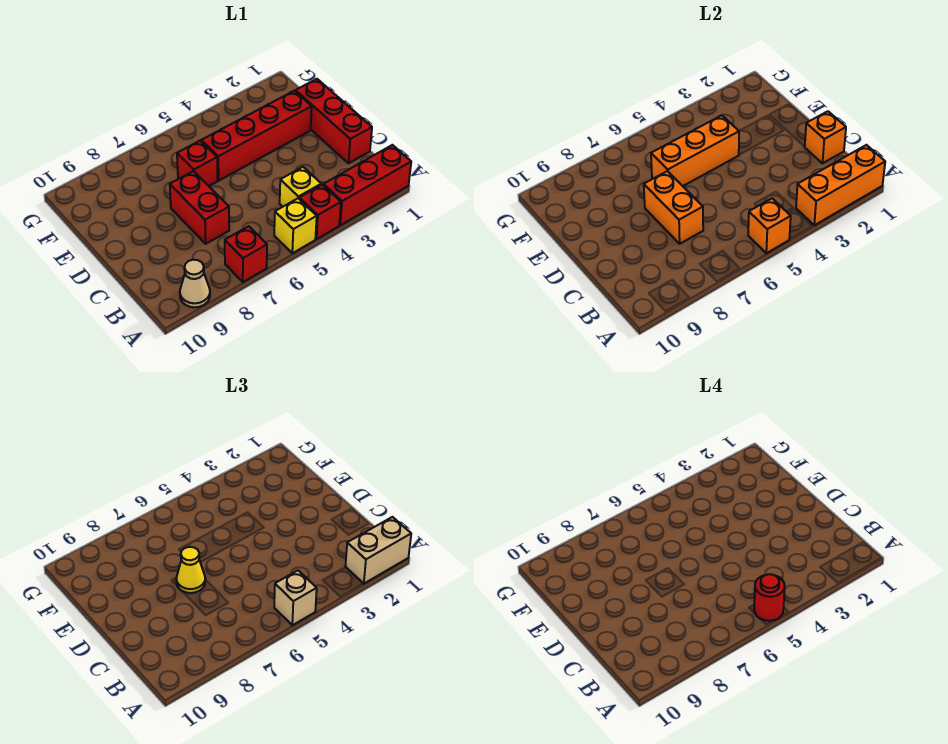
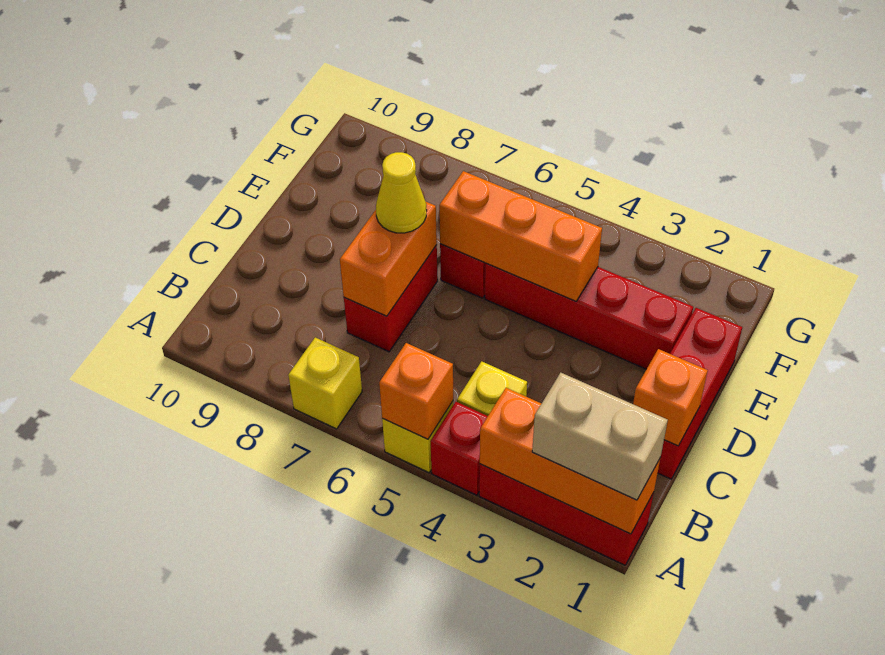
tan 1x1 brick [274,570,317,625] -> none
red 1x1 round brick [754,574,785,621] -> none
red 1x1 brick [225,226,267,282] -> yellow 1x1 brick [288,337,362,429]
tan 1x1 cone [180,260,210,307] -> none

